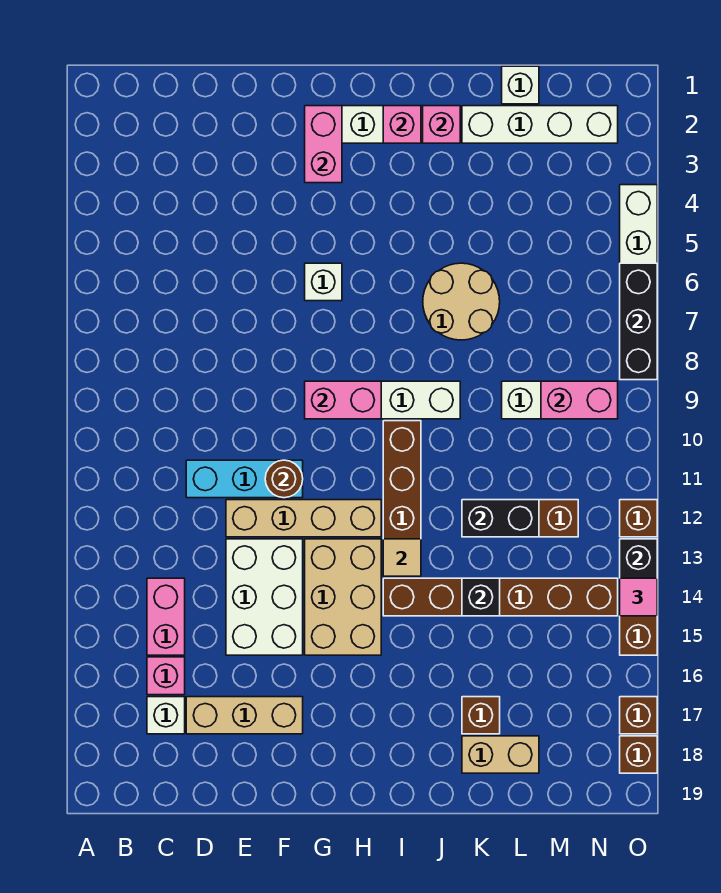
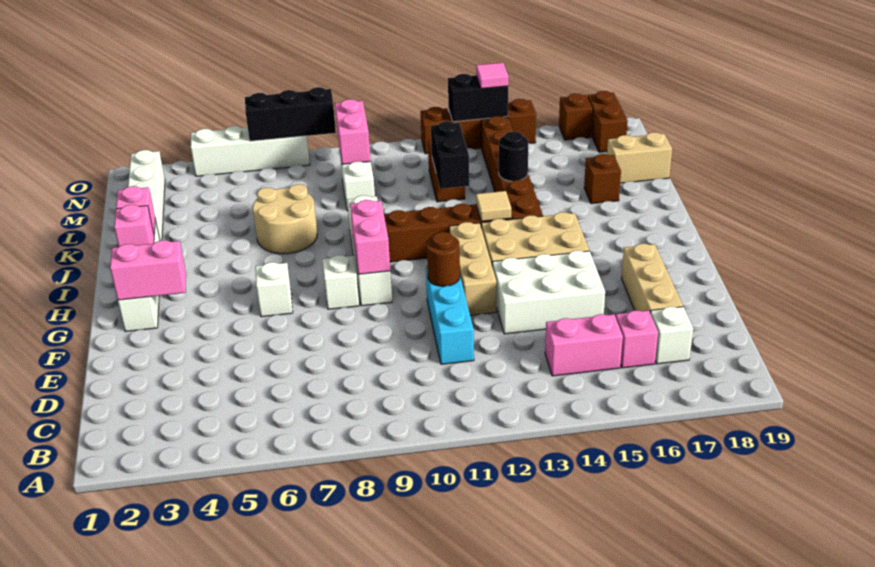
tan 1x4 brick [226,500,381,537] -> tan 1x3 brick [449,222,496,315]
black 1x1 brick [462,578,500,616] -> black 1x1 round brick [499,132,528,181]
tan 1x2 brick [462,736,539,773] -> tan 1x2 brick turned to [607,132,672,183]
white 1x1 brick [502,66,539,104] -> white 1x1 brick moved to [322,255,359,309]
brown 1x1 brick [620,736,657,773] -> brown 1x2 brick [587,91,628,152]

